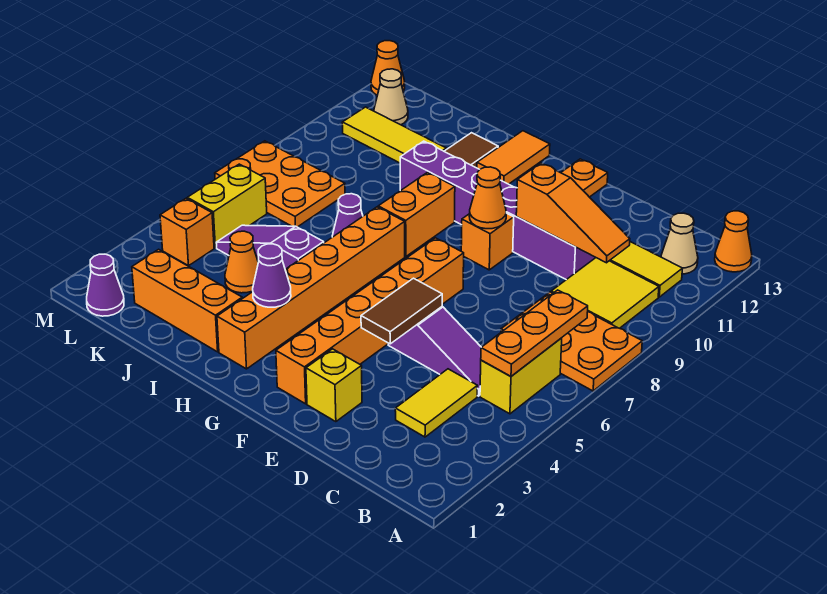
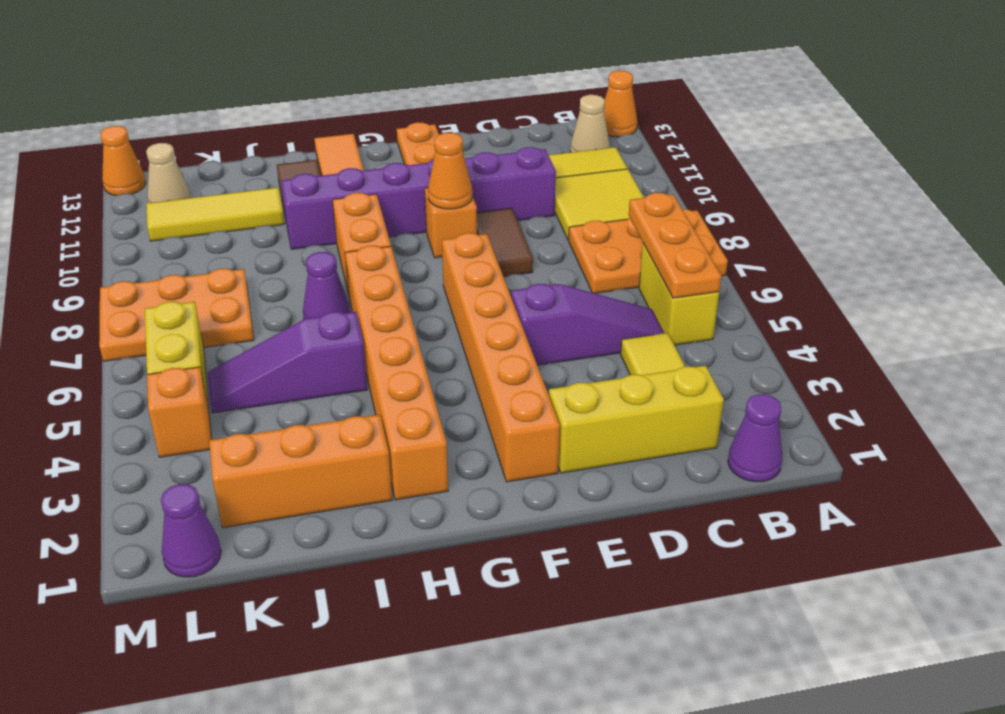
orange 1x3 slope [516,163,630,263] -> none
yellow 1x1 brick [306,349,362,422] -> yellow 1x3 brick [549,366,724,473]
brown 1x2 tile [361,278,442,344] -> brown 1x2 tile moved to [477,208,533,277]
purple 1x1 cone [253,244,291,307] -> purple 1x1 cone moved to [728,394,782,482]
orange 1x1 cone [225,231,258,293] -> none

